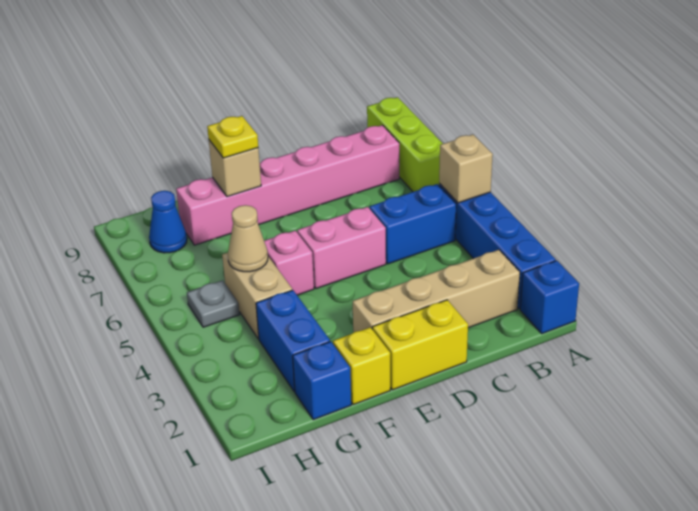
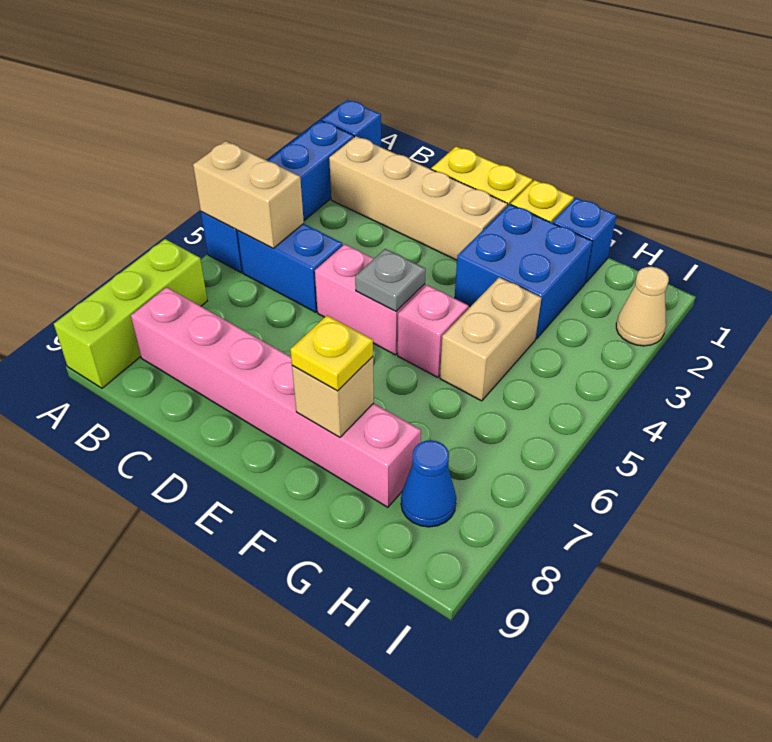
tan 1x1 brick [439,134,493,203] -> tan 1x2 brick [193,141,304,248]
blue 1x2 brick [256,290,330,392] -> blue 2x2 brick [455,204,593,339]
tan 1x1 cone [228,205,268,272] -> tan 1x1 cone moved to [616,267,669,346]
grey 1x1 plate [187,280,239,327] -> grey 1x1 plate moved to [355,249,426,311]

